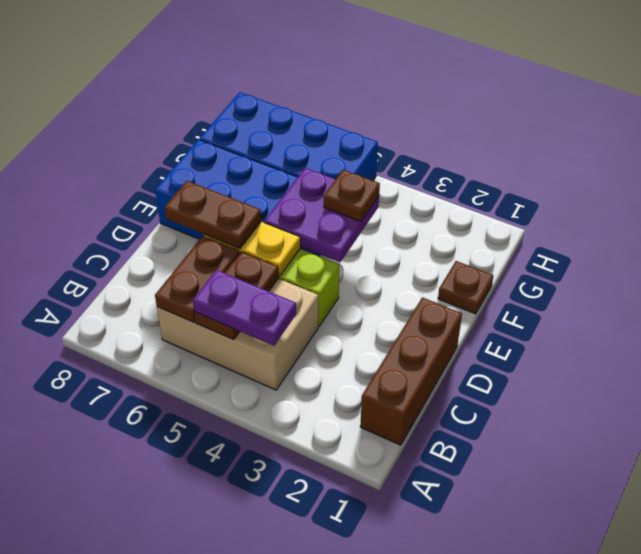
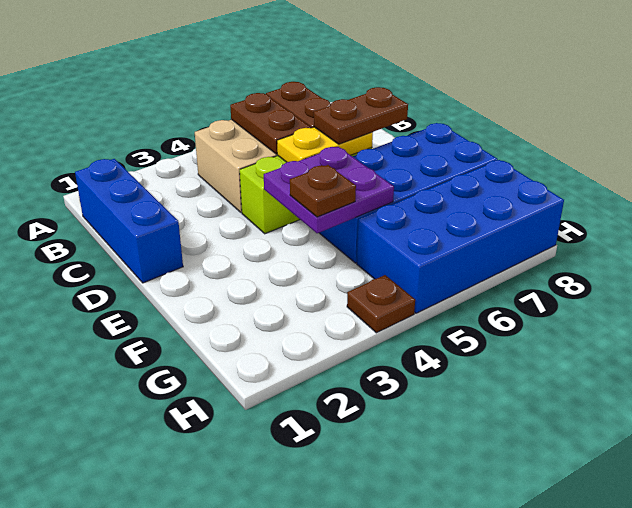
brown 1x3 brick [360,297,462,445] -> blue 1x3 brick [75,159,183,283]
purple 1x2 plate [193,270,296,346] -> none
brown 1x1 plate [438,261,493,314] -> brown 1x1 plate moved to [347,275,415,333]

